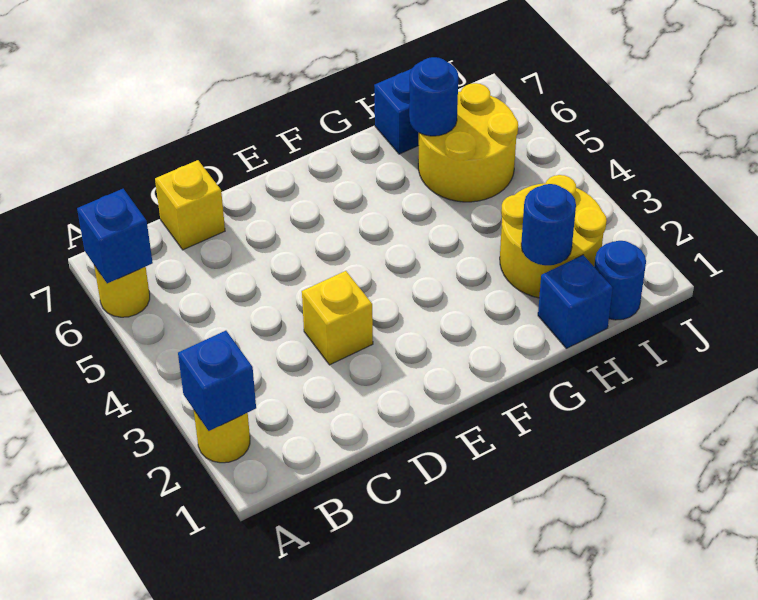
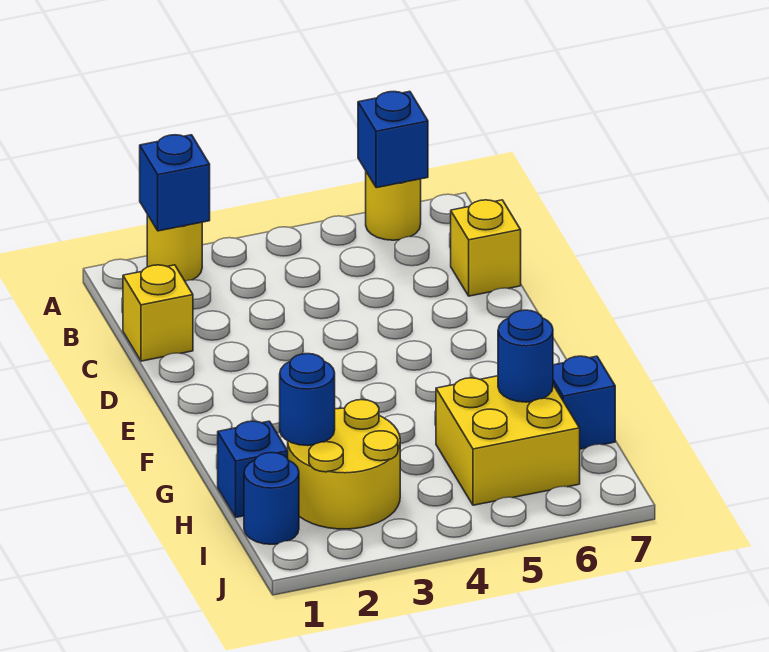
yellow 1x1 brick [302,271,373,365] -> yellow 1x1 brick moved to [123,265,193,361]
yellow 2x2 round brick [418,83,518,202] -> yellow 2x2 brick [436,376,580,505]

